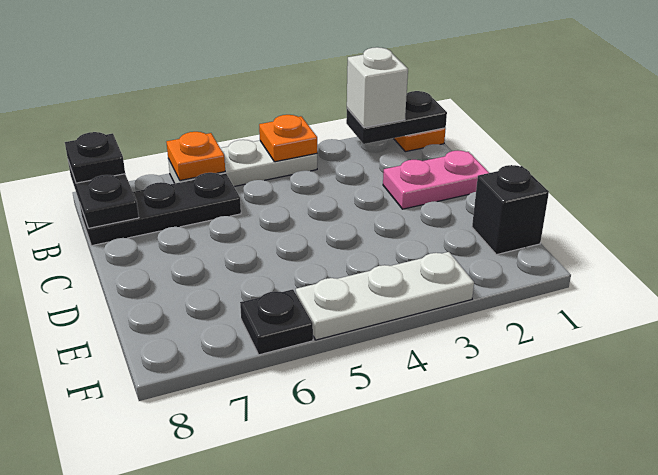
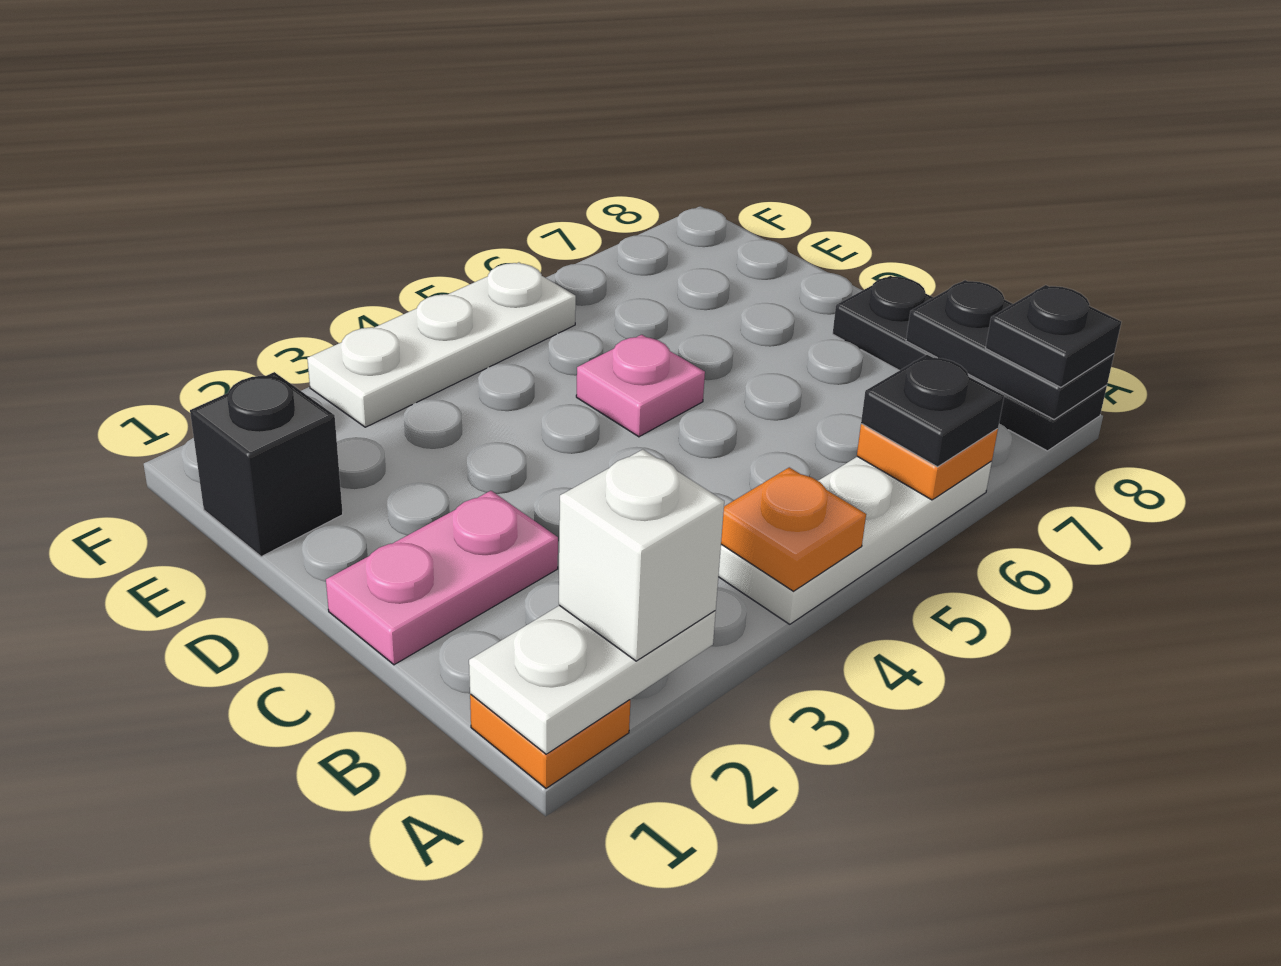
black 1x2 plate [346,91,447,144] -> white 1x2 plate [469,605,716,754]
black 1x3 plate [80,173,241,246] -> black 1x3 plate turned to [833,276,1107,451]
none -> pink 1x1 plate [576,335,705,437]
black 1x1 plate [240,289,313,355] -> black 1x1 plate moved to [861,355,1004,467]

